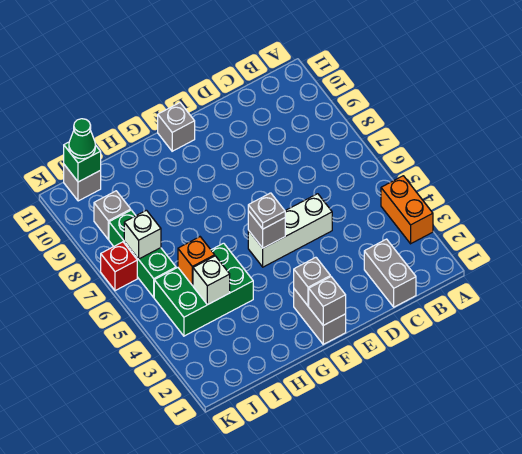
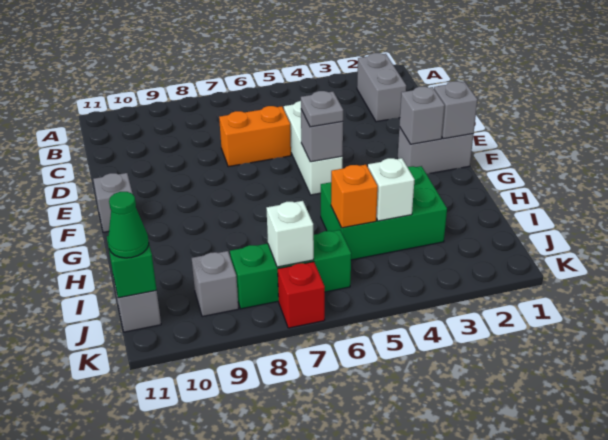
orange 1x2 brick [381,176,433,244] -> orange 1x2 brick moved to [219,106,291,167]
grey 1x2 brick [364,239,416,307] -> grey 1x2 brick turned to [357,53,406,122]
green 2x3 brick [154,243,253,336] -> green 2x3 brick turned to [321,166,447,260]

